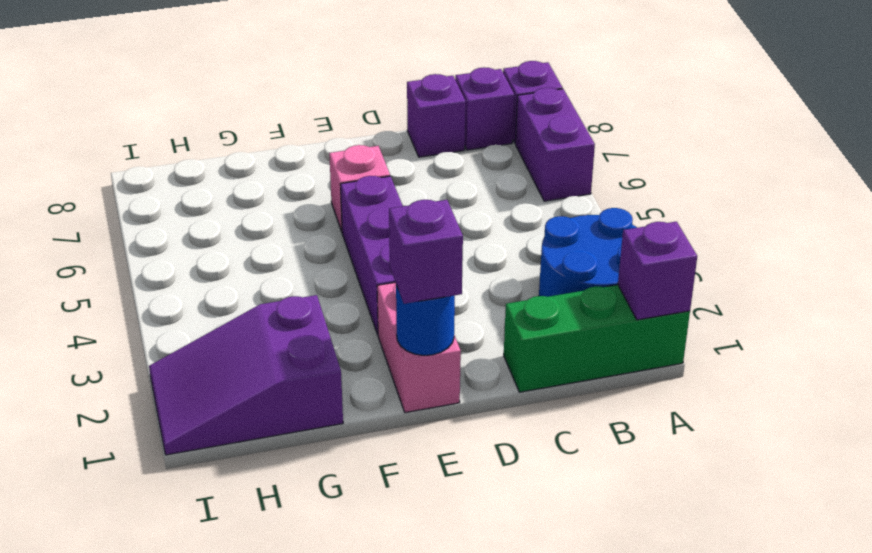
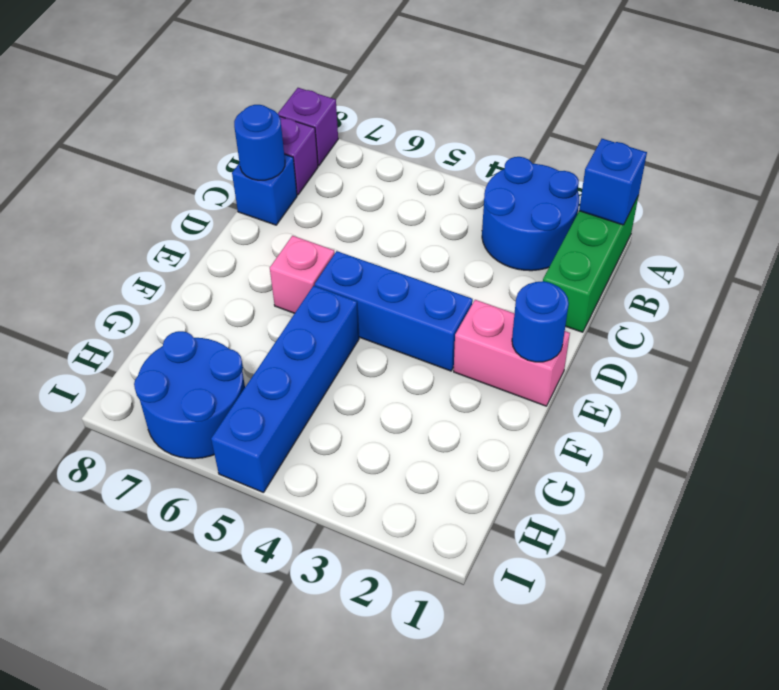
purple 1x1 brick [618,222,697,320] -> blue 1x1 brick [579,139,647,225]
purple 1x2 brick [515,88,595,201] -> none
purple 1x1 brick [407,74,466,157] -> blue 1x1 brick [232,154,297,225]
none -> blue 1x1 round brick [234,105,285,180]
purple 1x1 brick [389,200,463,304] -> none
purple 1x3 brick [340,176,403,335] -> blue 1x3 brick [315,251,473,371]
none -> blue 1x4 brick [211,286,359,493]
purple 2x3 slope [149,295,343,455] -> none
none -> blue 2x2 round brick [134,331,245,459]

